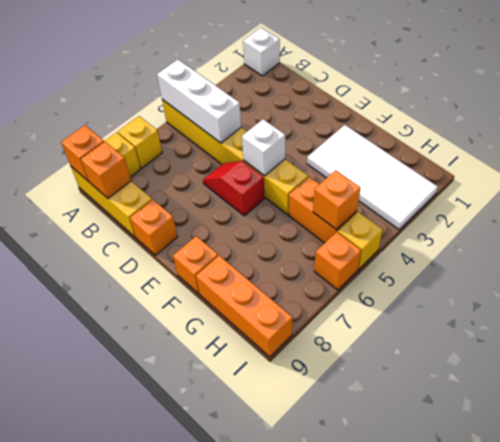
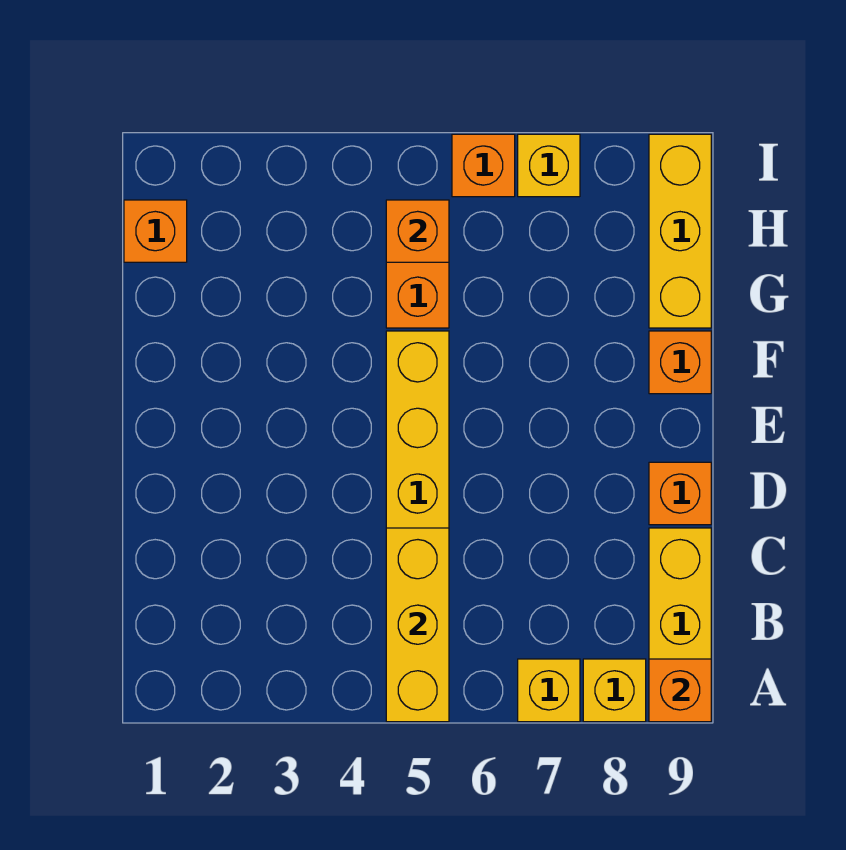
white 1x1 brick [243,28,280,76] -> none
white 1x3 brick [157,59,241,143] -> yellow 1x3 brick [386,528,449,722]
orange 1x1 brick [81,142,131,198] -> orange 1x1 brick moved to [124,200,187,262]
red 1x2 slope [203,161,265,216] -> none
white 1x1 brick [242,119,285,176] -> none
white 2x4 tile [307,125,438,230] -> none
orange 1x3 brick [196,256,293,357] -> yellow 1x3 brick [649,134,711,328]
yellow 1x1 brick [338,212,383,269] -> yellow 1x1 brick moved to [518,134,580,197]

